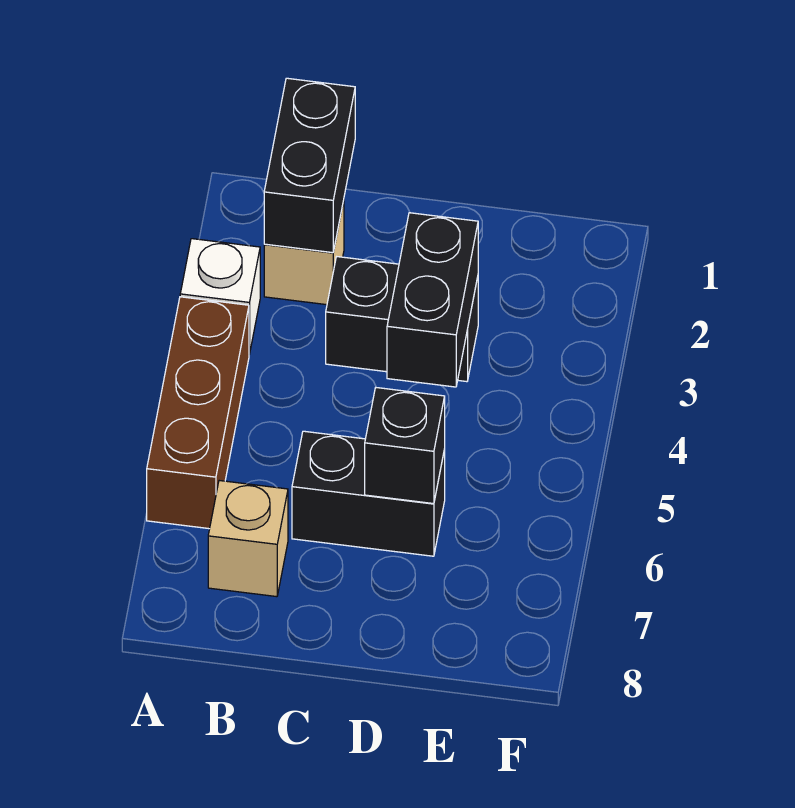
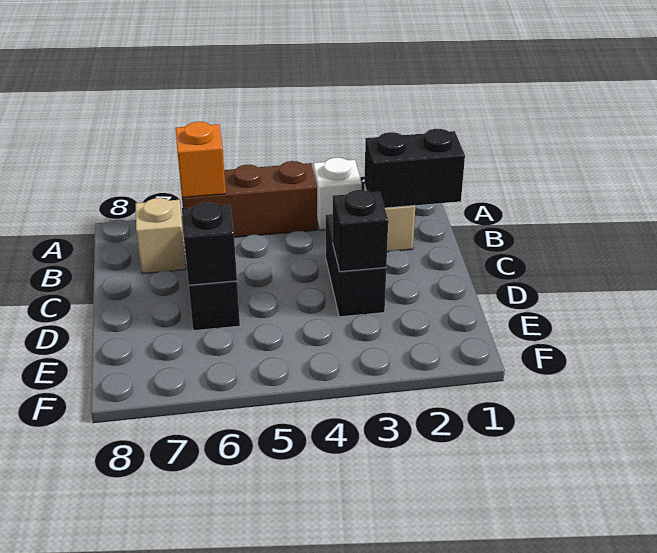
none -> orange 1x1 brick [176,122,226,198]
black 1x2 brick [387,213,478,387] -> black 1x1 brick [333,190,388,272]

